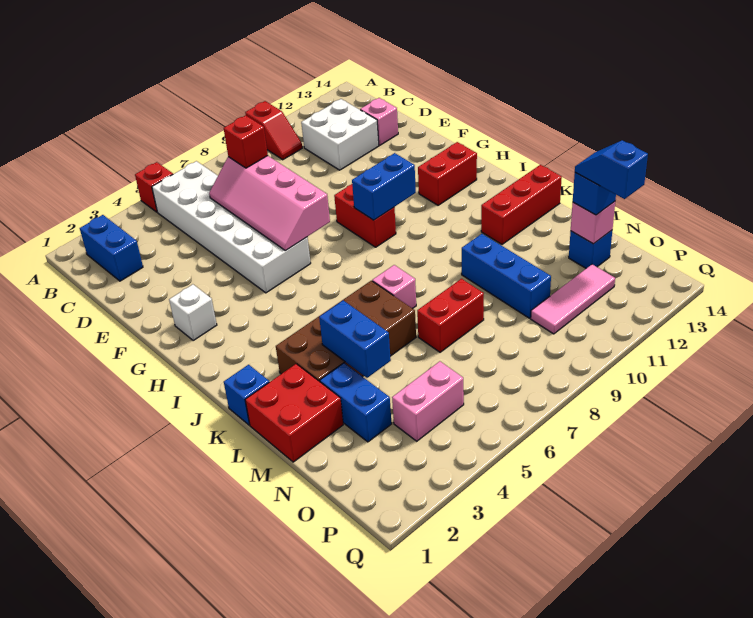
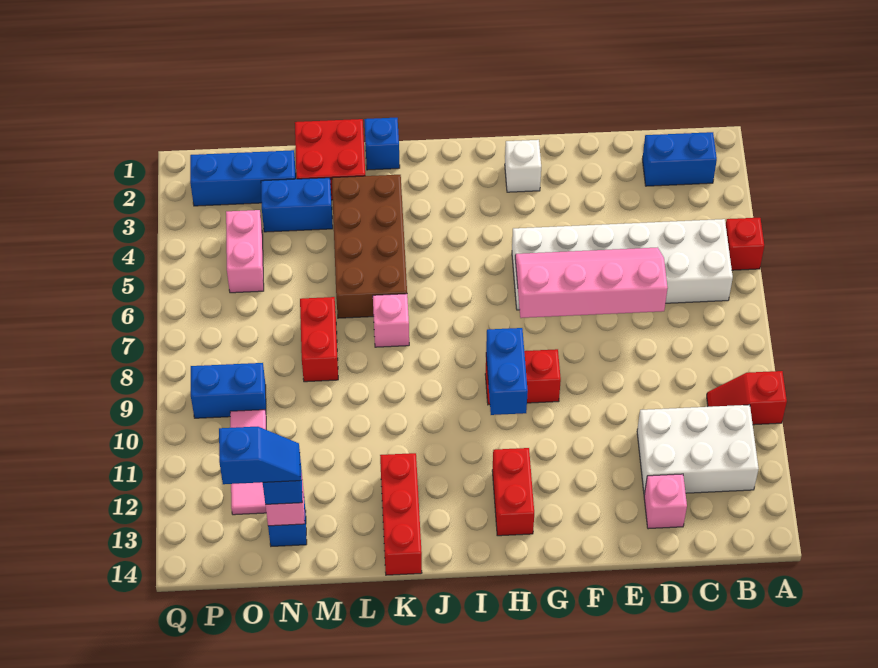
white 2x2 brick [301,99,379,170] -> white 2x3 brick [637,405,759,495]
red 1x1 brick [224,115,268,168] -> none
blue 1x2 brick [319,300,391,378] -> blue 1x2 brick moved to [191,363,266,418]
blue 1x3 brick [462,234,551,318] -> blue 1x3 brick moved to [190,150,296,206]

